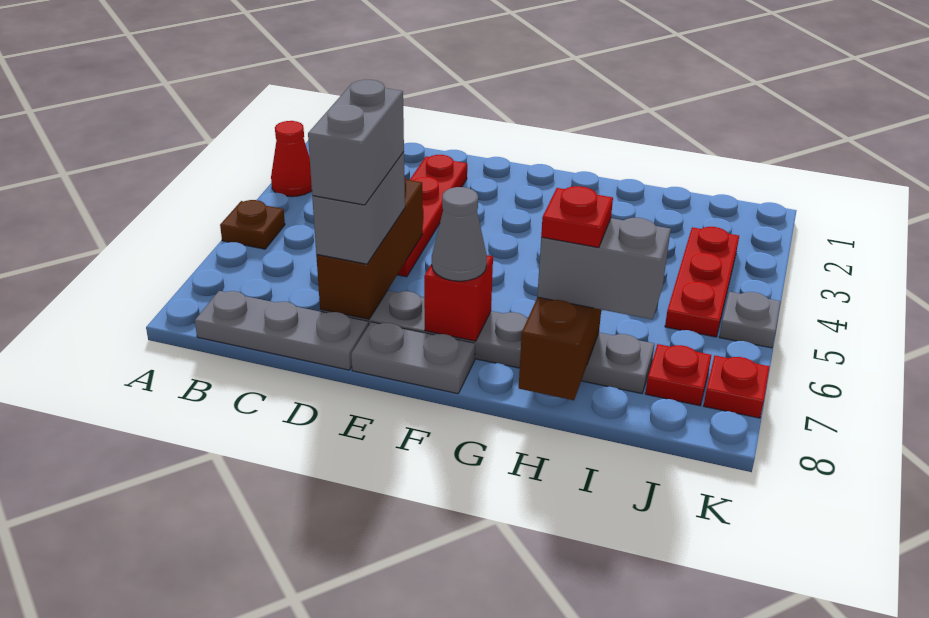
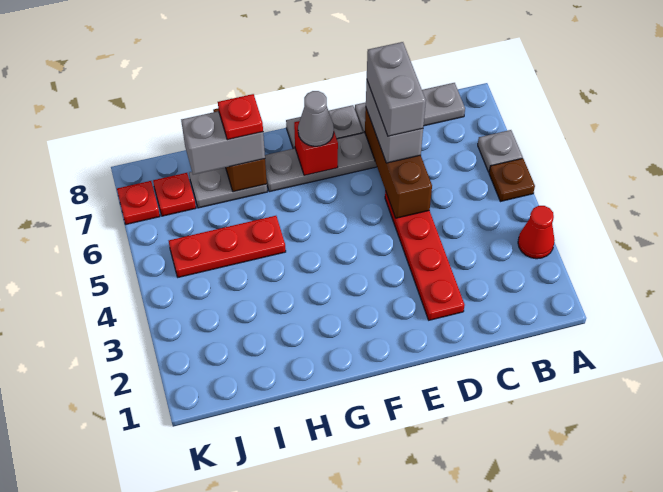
red 1x3 plate [665,227,739,337] -> red 1x3 plate turned to [169,216,286,277]
grey 1x1 plate [719,292,781,348] -> grey 1x1 plate moved to [478,130,523,172]

